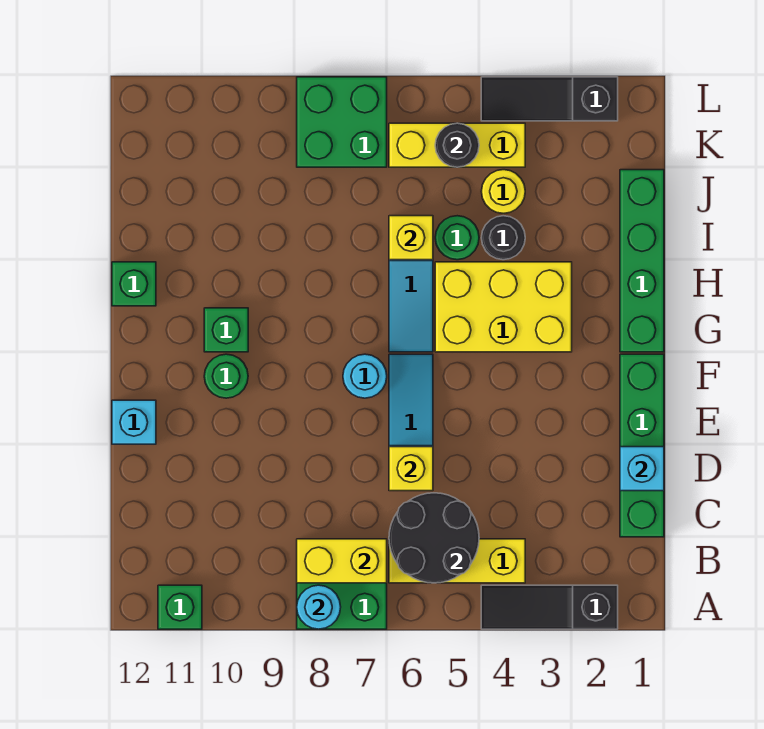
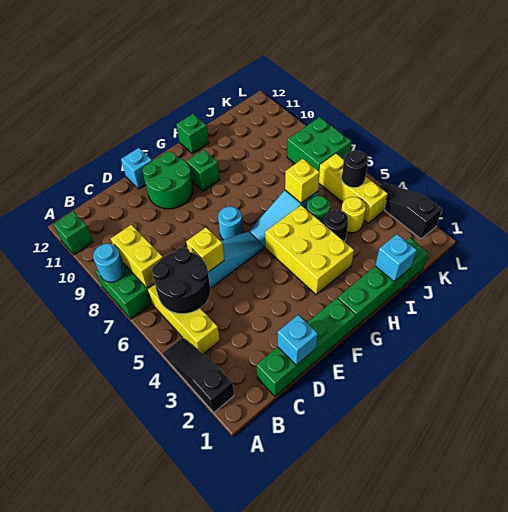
green 1x1 round brick [204,354,248,398] -> green 2x2 round brick [142,152,193,209]
none -> cyan 1x1 brick [375,234,417,282]

